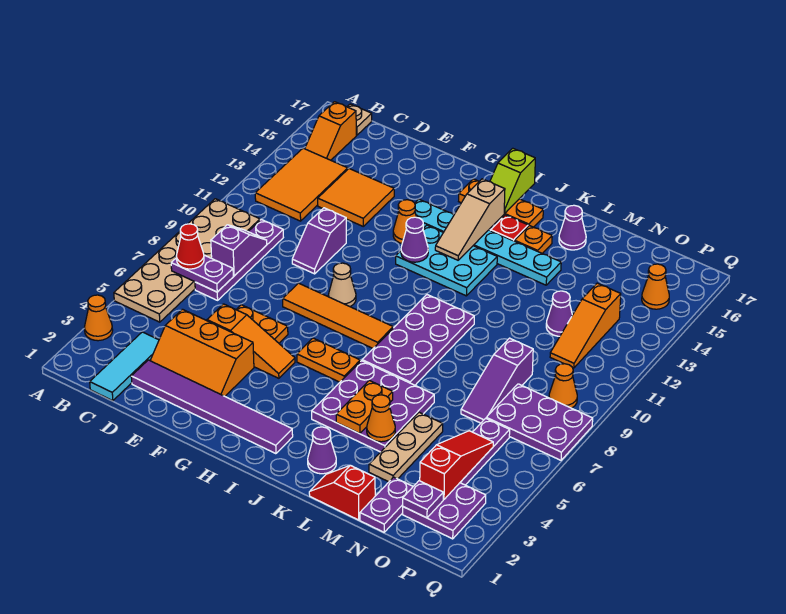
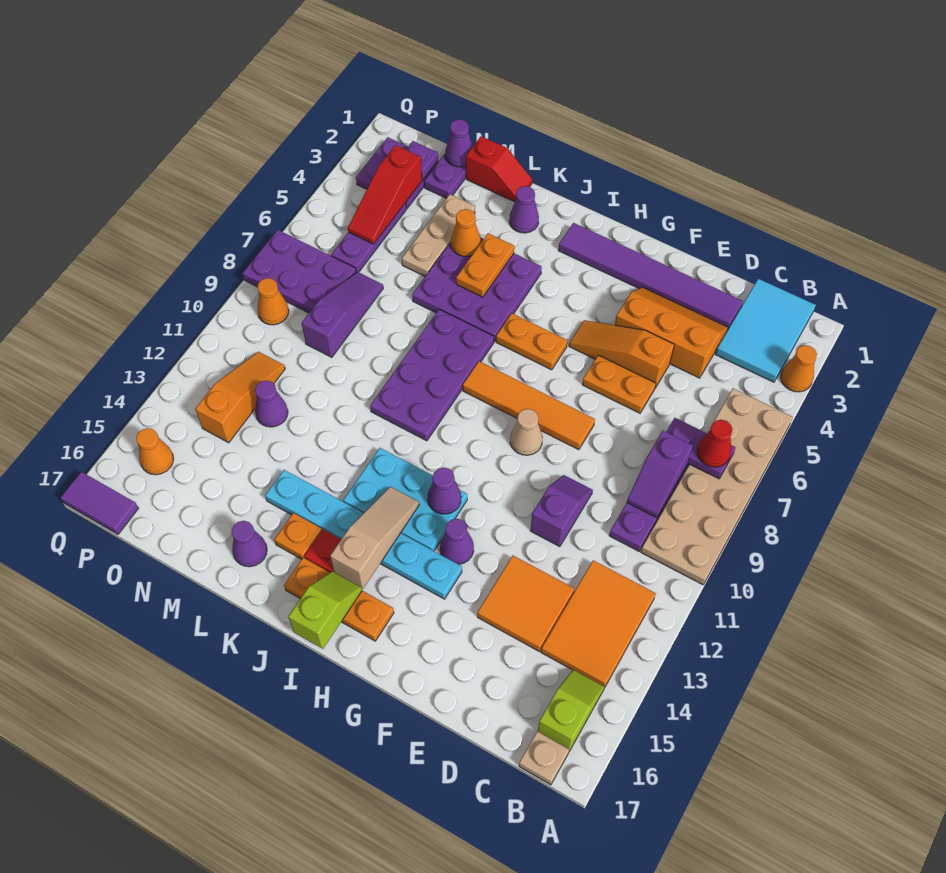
orange 1x2 slope [305,102,356,160] -> lime 1x2 slope [538,670,604,751]
cyan 1x3 tile [90,332,159,401] -> cyan 2x3 tile [716,279,816,382]
orange 1x1 cone [393,200,416,243] -> purple 1x1 cone [440,519,474,564]
none -> purple 1x1 cone [445,120,473,167]
none -> purple 1x2 tile [60,472,139,534]

